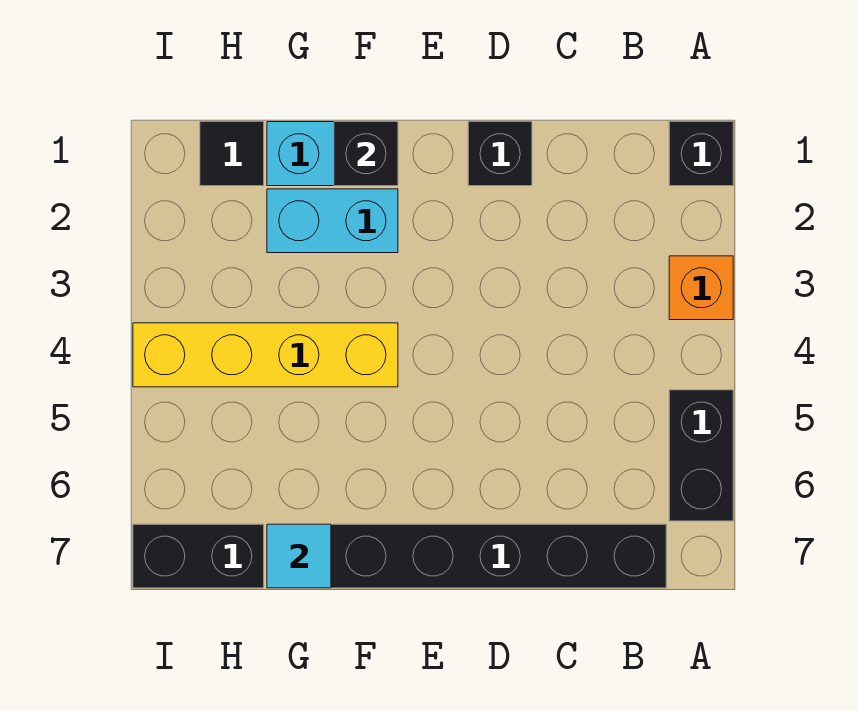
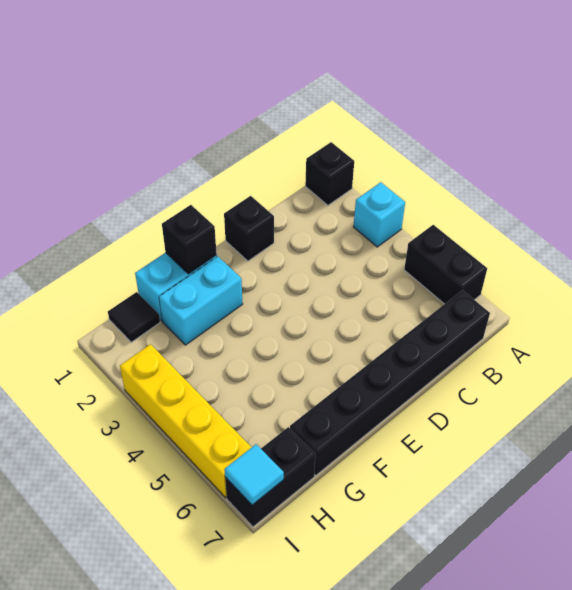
orange 1x1 brick [669,256,733,320] -> cyan 1x1 brick [353,182,405,247]
yellow 1x4 brick [133,323,398,387] -> yellow 1x4 brick turned to [120,344,252,497]
cyan 1x1 tile [267,524,331,588] -> cyan 1x1 tile moved to [224,444,284,505]

